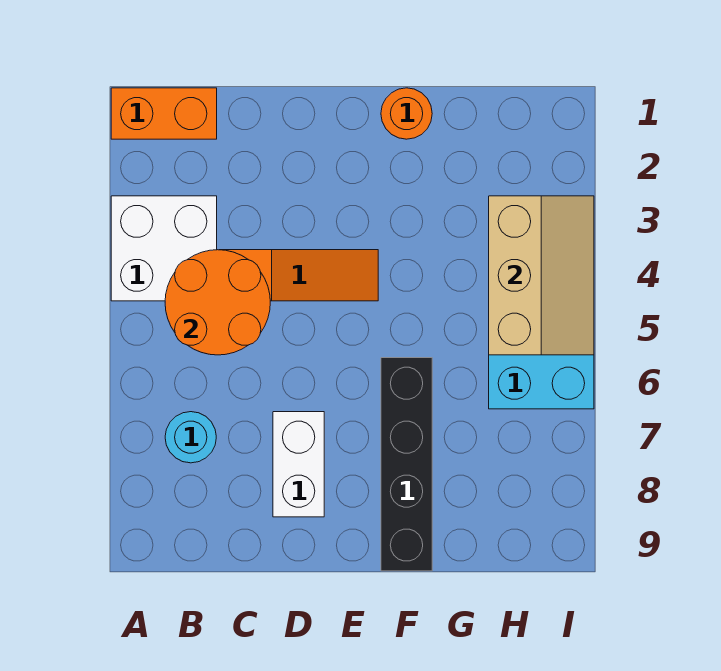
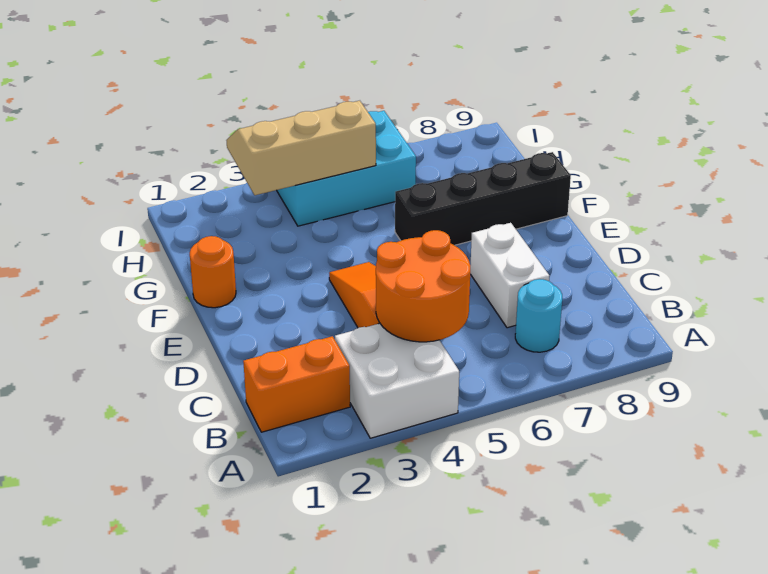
orange 1x2 brick [111,88,217,139] -> orange 1x2 brick turned to [243,336,350,432]
white 1x2 brick [273,412,324,517] -> white 1x2 brick turned to [470,223,549,328]

